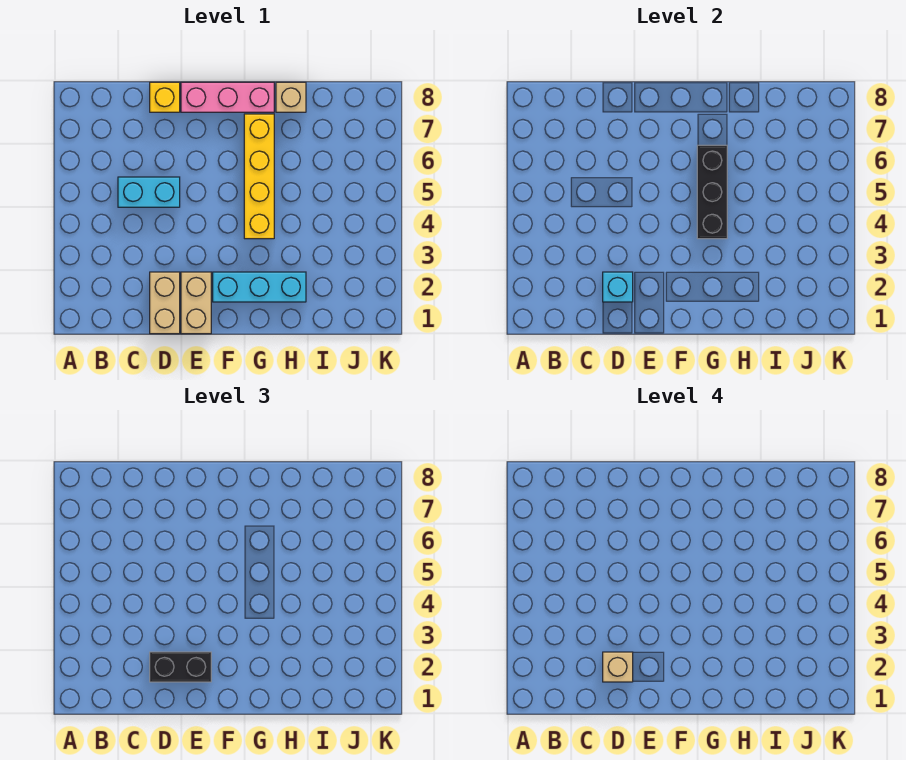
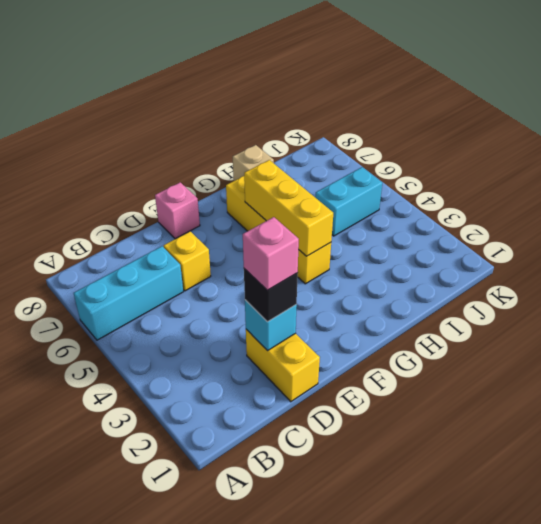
cyan 1x2 brick [118,177,180,207] -> cyan 1x2 brick moved to [315,167,382,236]
tan 1x2 brick [150,272,180,334] -> yellow 1x2 brick [246,329,320,402]
black 1x2 brick [150,652,211,682] -> black 1x1 brick [244,269,298,322]
tan 1x1 brick [603,652,633,682] -> pink 1x1 brick [243,217,299,290]
yellow 1x1 brick [150,82,180,112] -> yellow 1x1 brick moved to [164,231,211,291]
tan 1x2 brick [181,272,211,334] -> none
pink 1x3 brick [181,82,274,112] -> pink 1x1 brick [155,182,200,239]
cyan 1x3 brick [213,272,306,302] -> cyan 1x3 brick moved to [74,246,183,340]
black 1x3 brick [697,145,727,239] -> yellow 1x3 brick [244,160,333,256]

